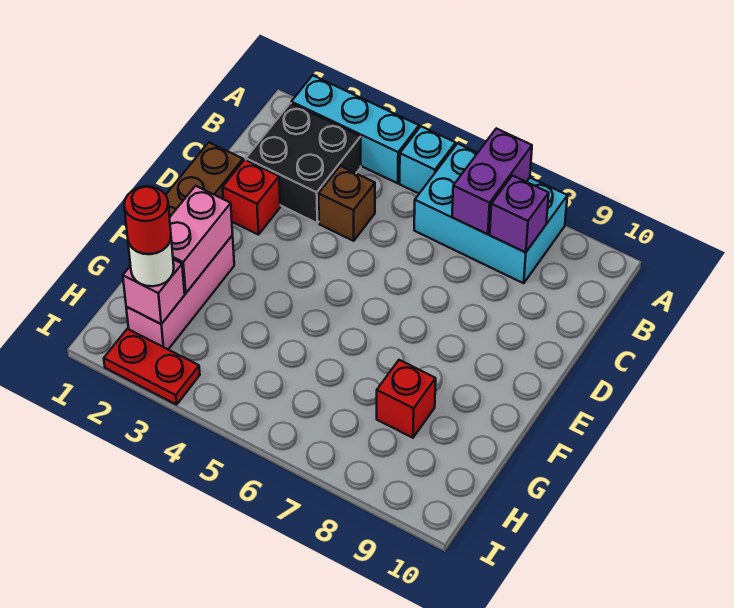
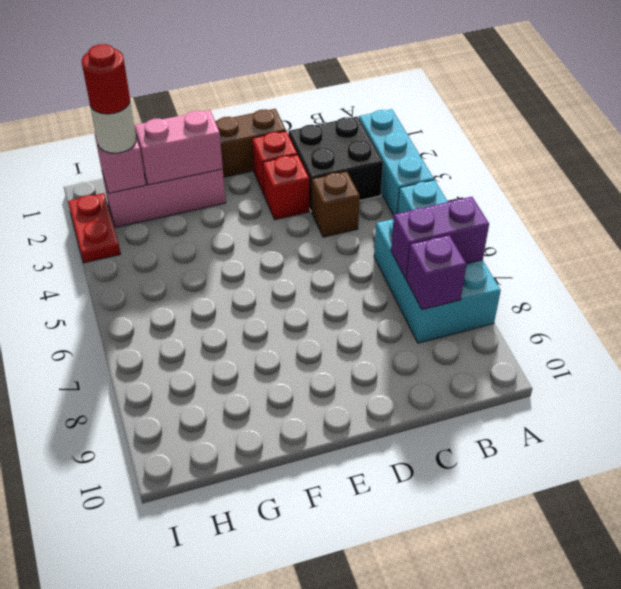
red 1x1 brick [377,360,436,438] -> red 1x1 brick moved to [263,155,309,220]

